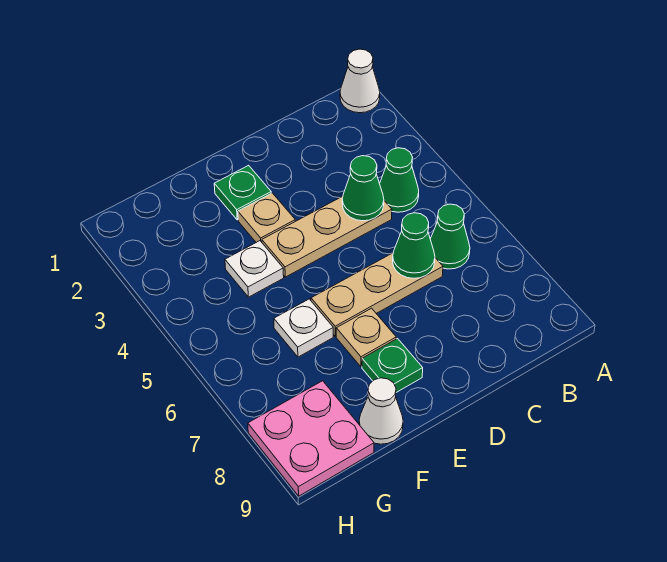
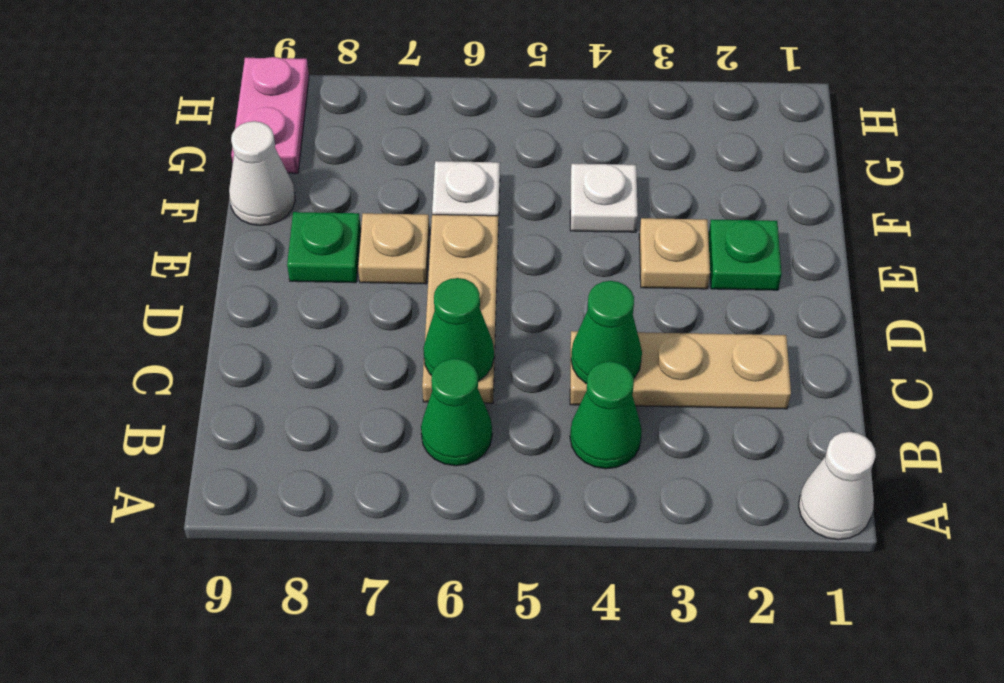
tan 1x3 plate [262,196,392,277] -> tan 1x3 plate turned to [570,331,791,409]
pink 2x2 plate [248,381,374,496] -> pink 1x2 plate [231,57,309,173]

